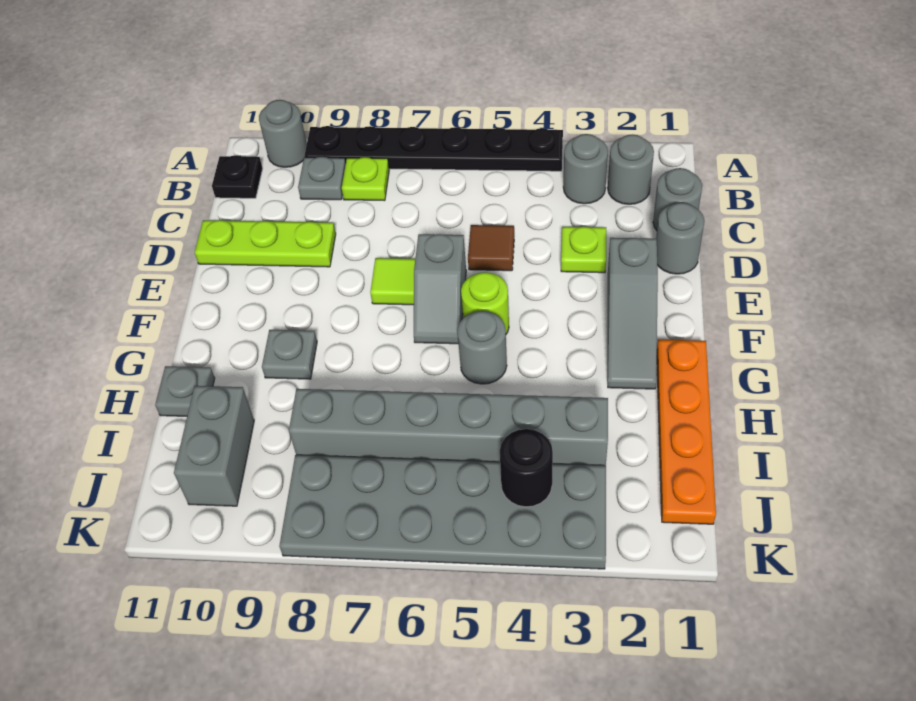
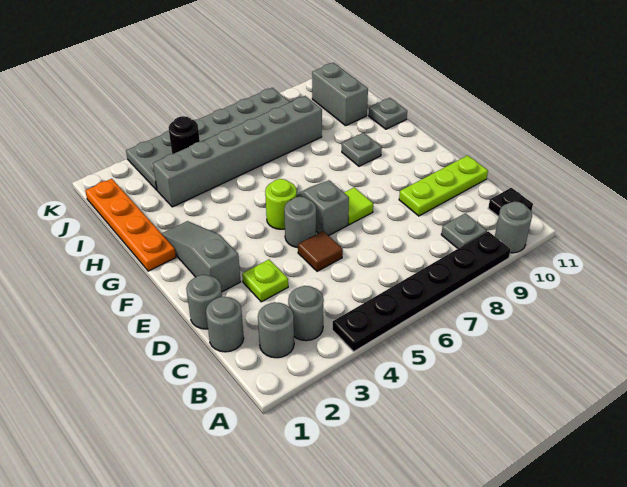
lime 1x1 plate [342,157,389,201] -> none
grey 1x1 round brick [457,311,507,384] -> grey 1x1 round brick moved to [284,197,316,248]

